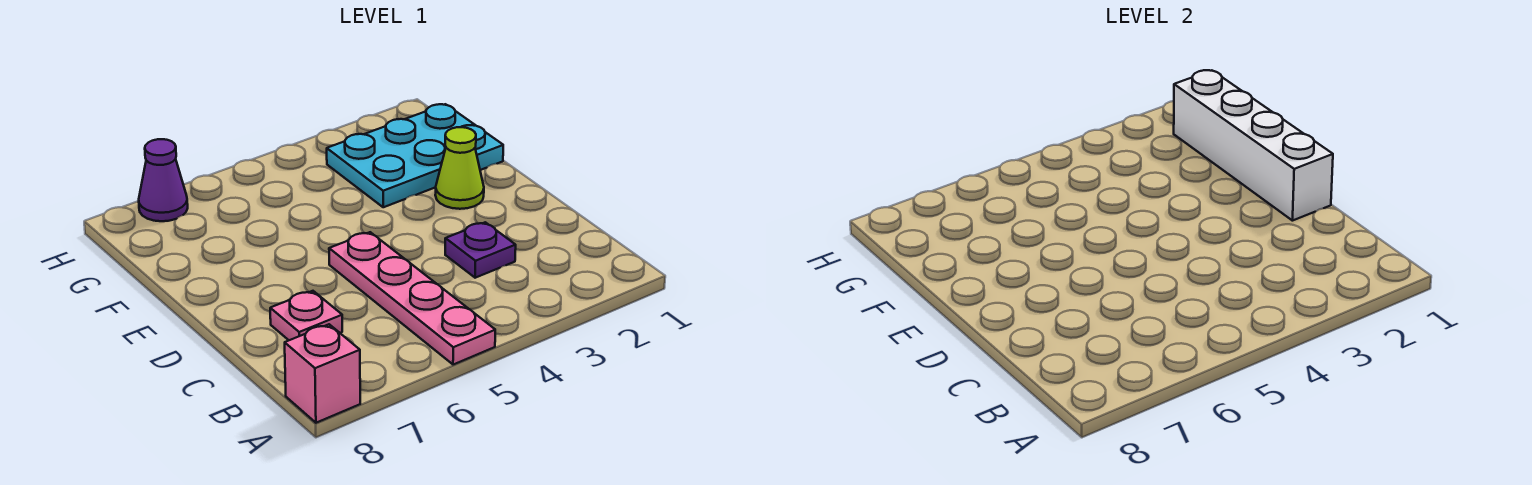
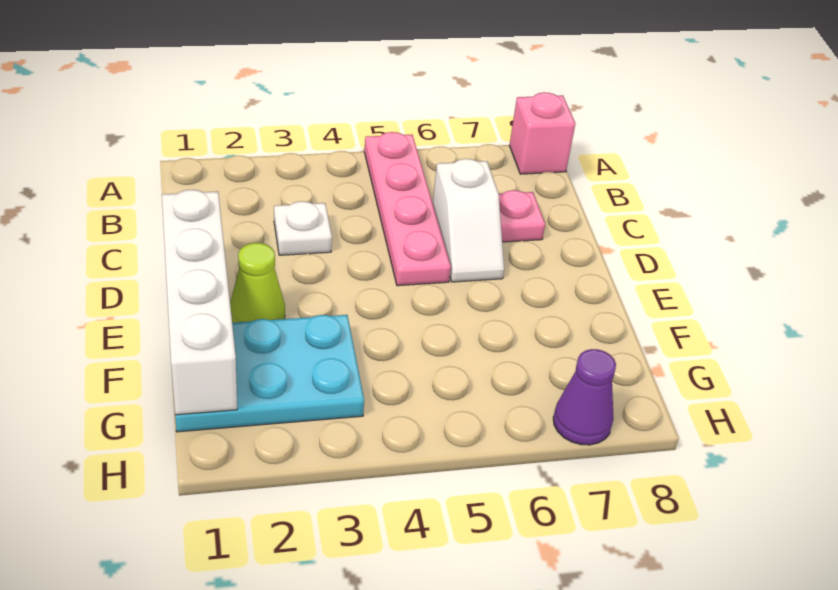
purple 1x1 plate [445,222,516,278] -> white 1x1 plate [274,201,332,255]
none -> white 1x2 slope [433,159,504,282]

